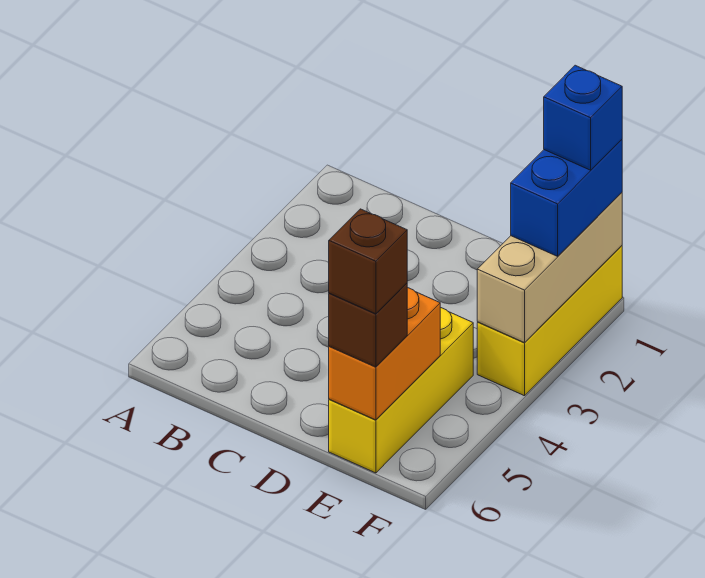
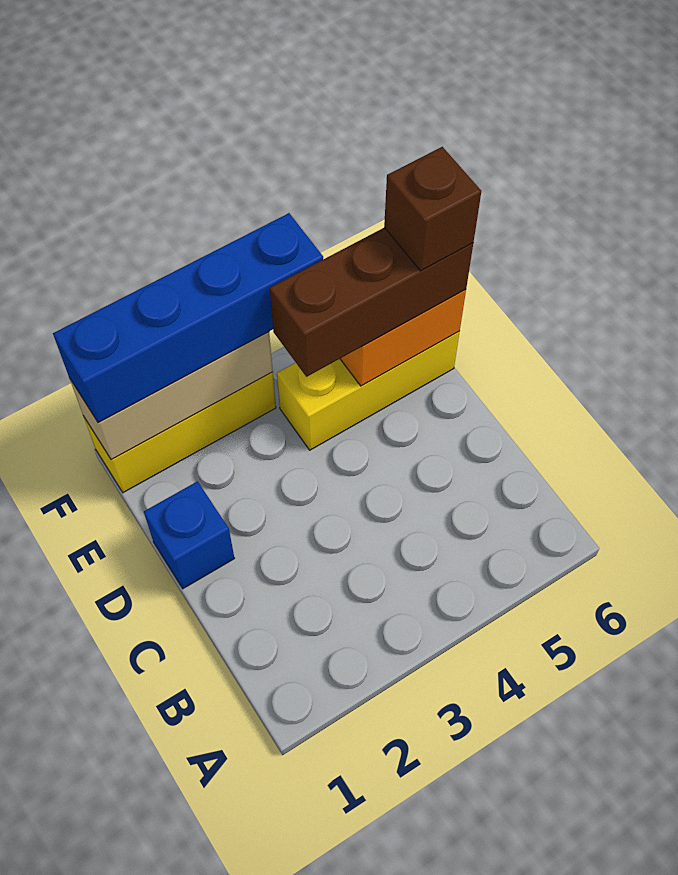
brown 1x1 brick [329,283,407,367] -> brown 1x3 brick [270,227,473,377]
blue 1x2 brick [511,140,622,256] -> blue 1x4 brick [53,213,323,423]
blue 1x1 brick [544,65,622,170] -> blue 1x1 brick moved to [144,481,235,589]

